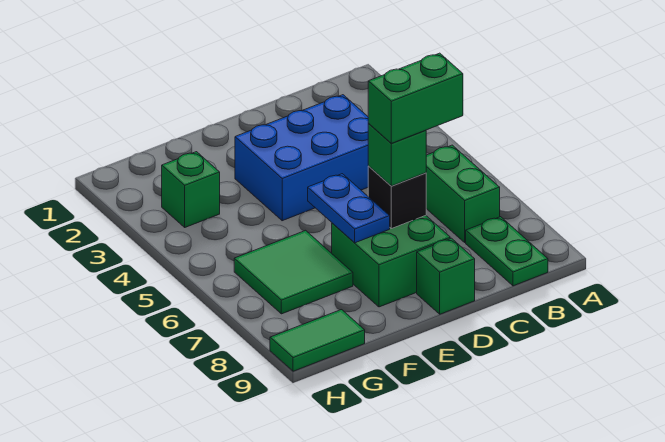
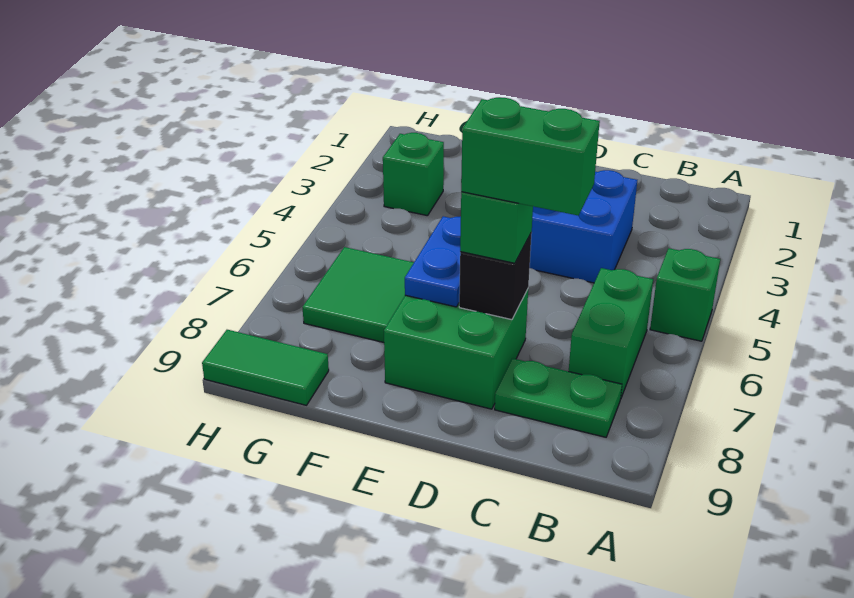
green 1x2 plate [466,217,548,286] -> green 1x2 plate turned to [495,358,622,437]
green 1x1 brick [417,238,475,314] -> green 1x1 brick moved to [650,248,720,341]

